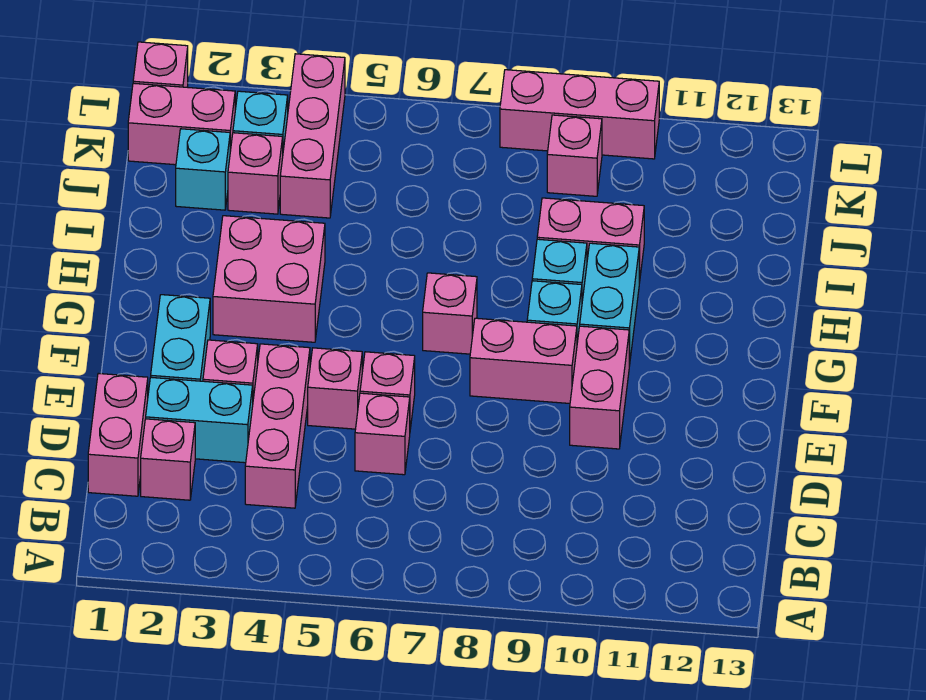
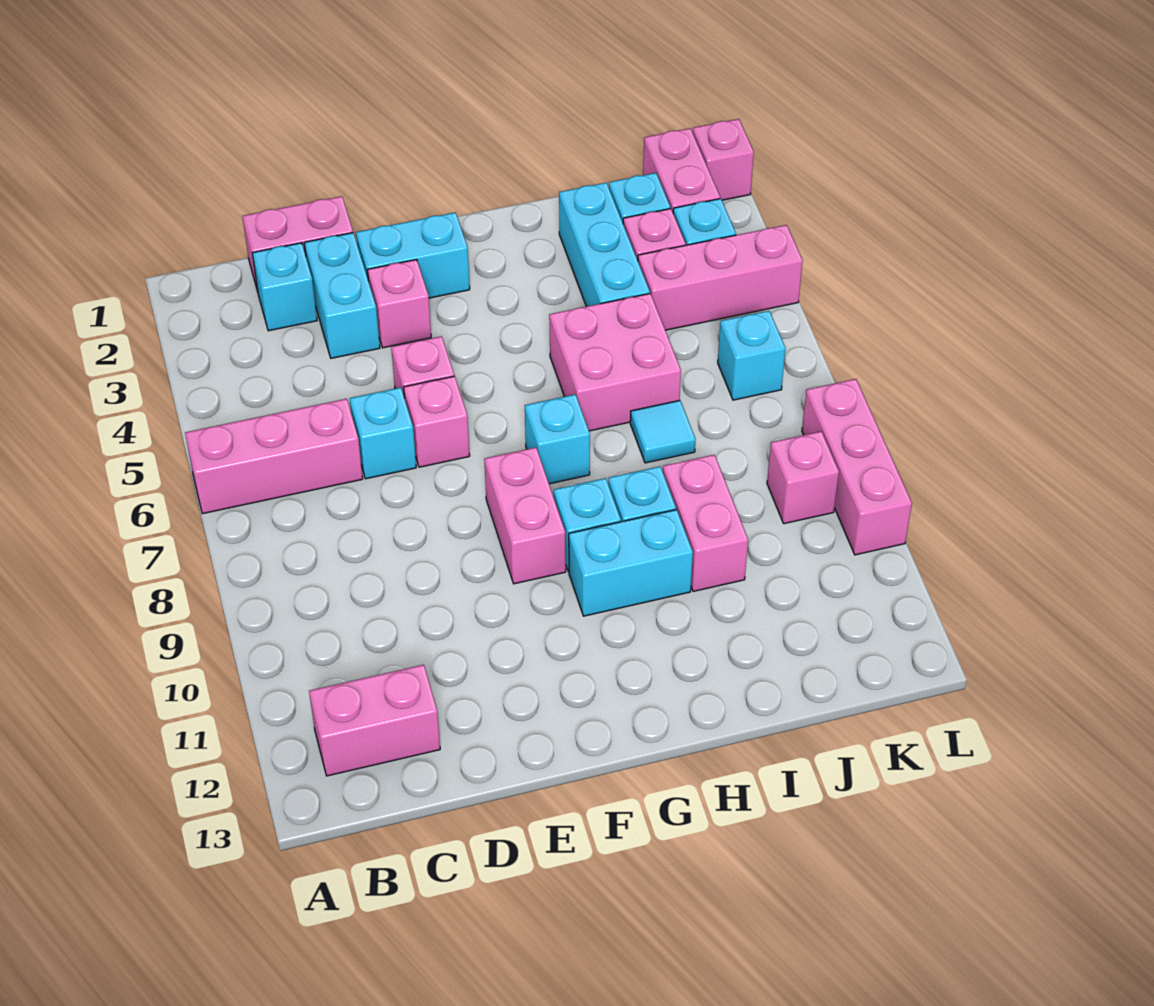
pink 1x1 brick [141,419,195,500] -> cyan 1x1 brick [252,243,317,331]
pink 1x3 brick [245,344,310,508] -> pink 1x3 brick moved to [185,399,363,514]
pink 1x1 brick [355,393,410,475] -> cyan 1x1 brick [350,387,416,479]
pink 1x2 brick [570,326,629,449] -> pink 1x2 brick moved to [309,665,440,776]
pink 2x2 brick [213,216,325,342] -> pink 2x2 brick moved to [549,294,681,431]
pink 1x1 brick [423,273,477,354] -> cyan 1x1 brick [525,394,590,484]
none -> cyan 1x3 brick [559,183,650,307]
none -> cyan 1x1 tile [630,400,696,463]
none -> cyan 1x1 brick [718,311,786,400]

